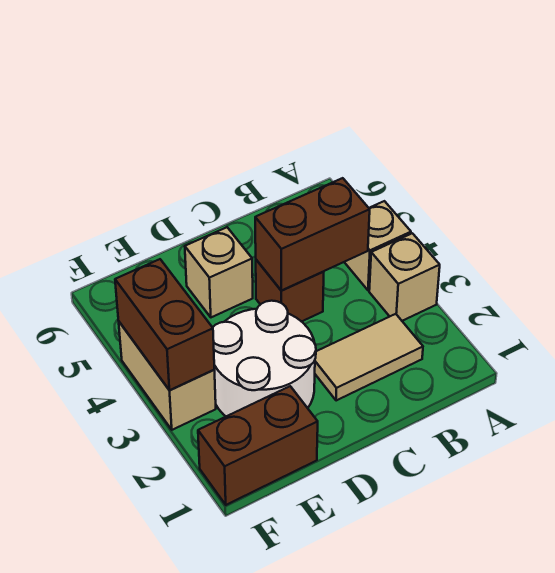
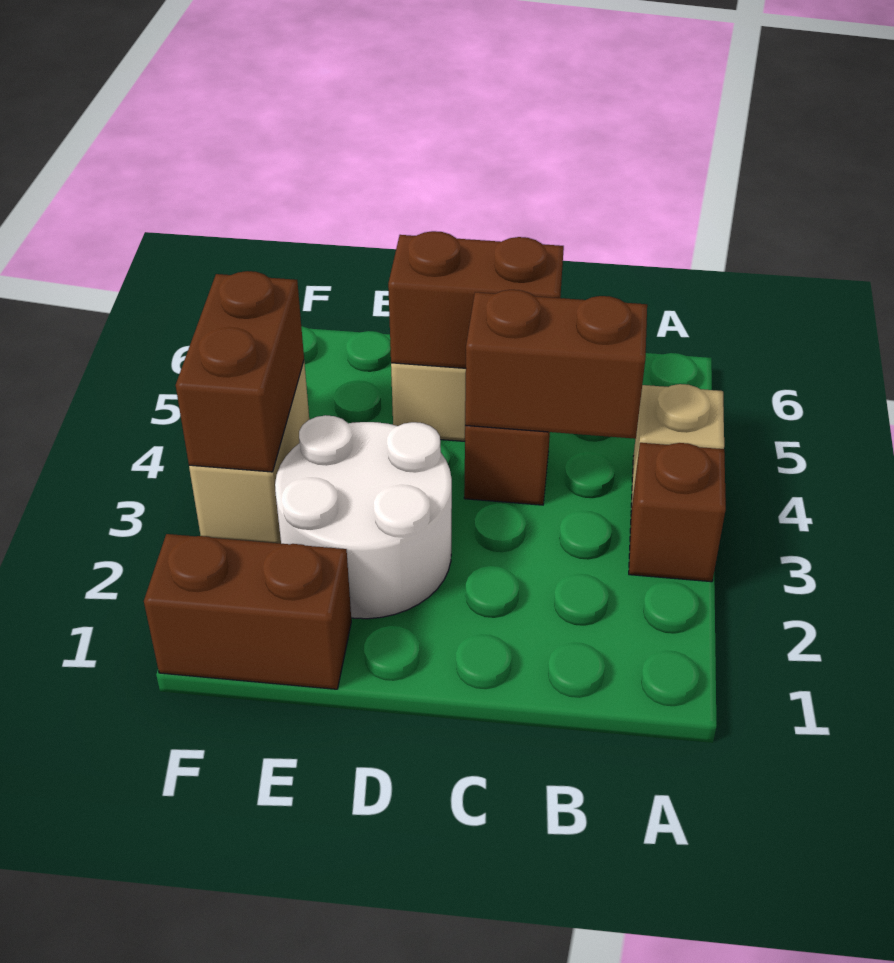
tan 1x1 brick [369,233,440,321] -> brown 1x1 brick [629,443,726,582]
tan 1x2 tile [315,314,423,401] -> none
none -> brown 1x2 brick [388,231,564,368]

